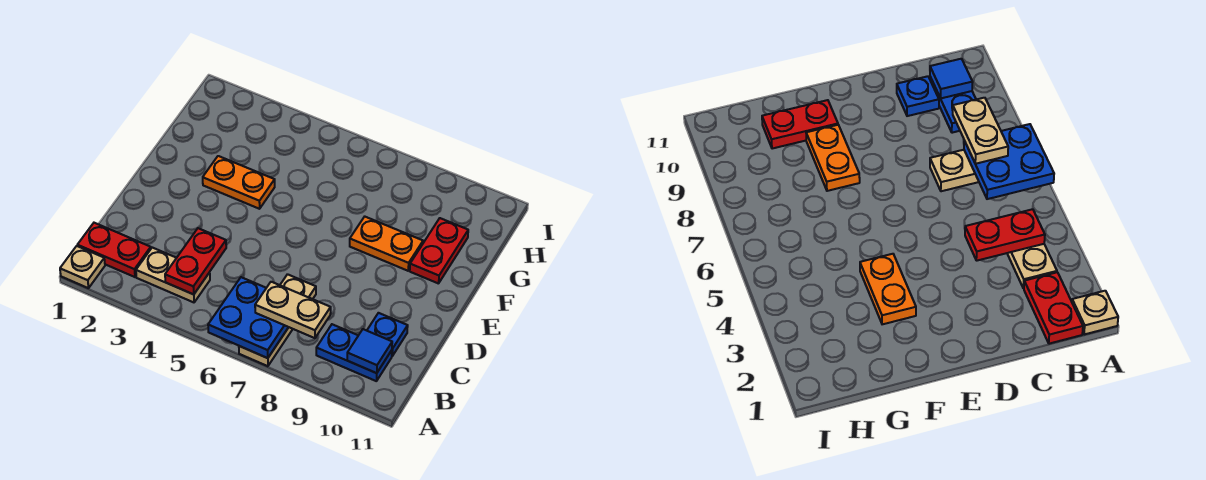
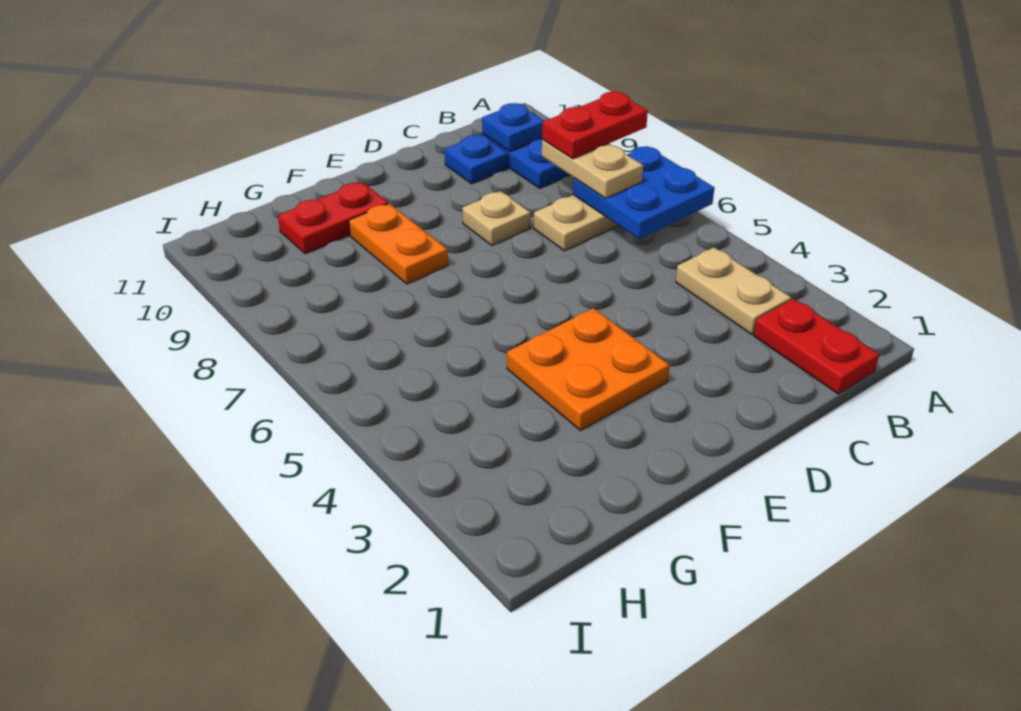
tan 1x1 plate [60,246,105,288] -> tan 1x1 plate moved to [462,191,530,246]
red 1x2 plate [165,228,226,294] -> red 1x2 plate moved to [542,92,648,159]
blue 1x1 tile [347,329,392,373] -> blue 1x1 plate [482,103,544,151]
orange 1x2 plate [203,156,275,209] -> orange 2x2 plate [507,308,669,431]

